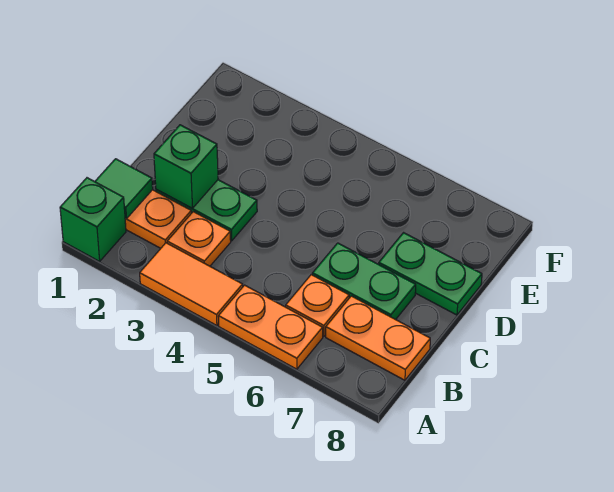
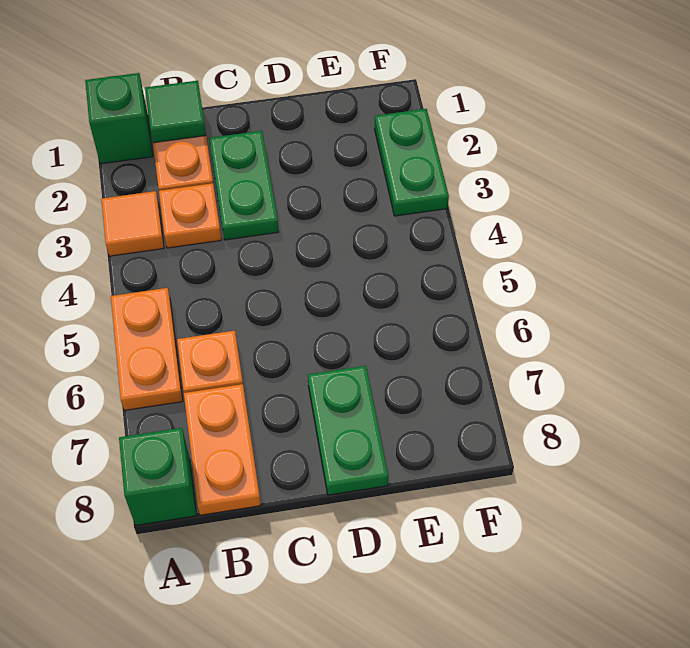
orange 1x2 tile [140,243,243,325] -> orange 1x1 tile [101,191,164,256]
green 1x1 brick [154,125,218,208] -> green 1x1 brick moved to [119,428,197,525]
green 1x2 plate [312,243,416,320] -> green 1x2 plate moved to [375,109,449,216]

